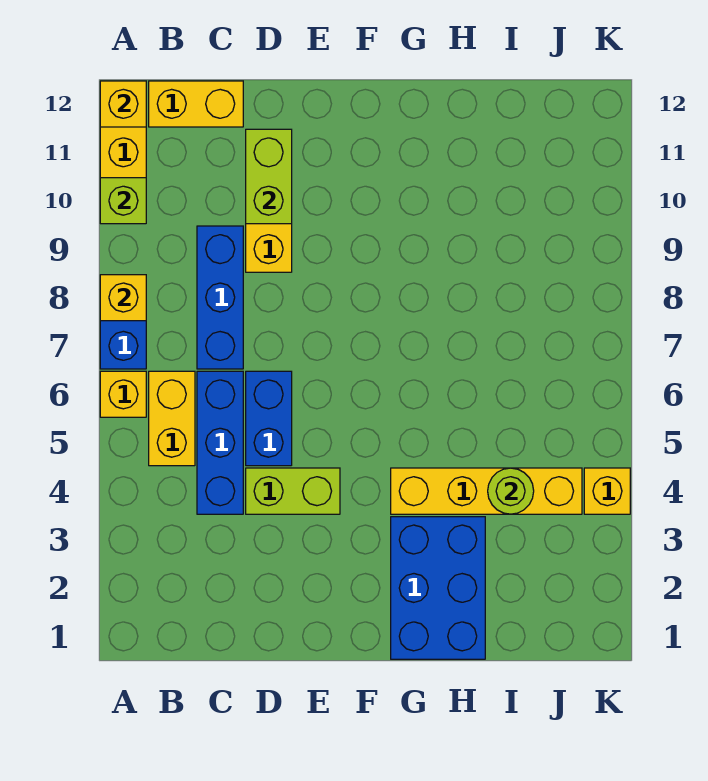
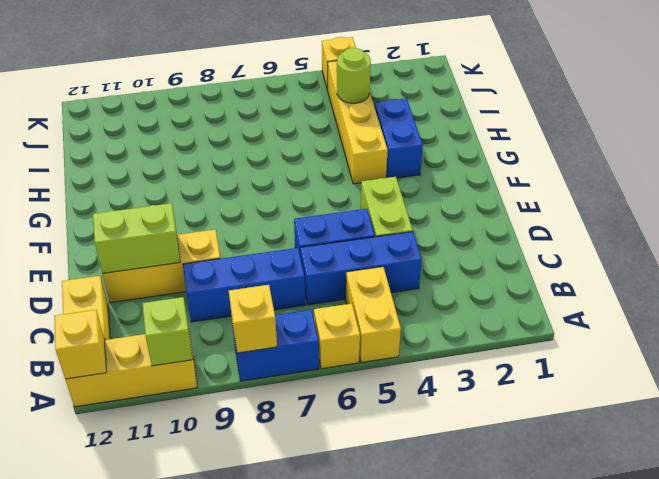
yellow 1x2 brick [149,371,195,466] -> yellow 1x2 brick turned to [346,267,401,363]
blue 2x3 brick [391,517,485,659] -> blue 1x2 brick [374,98,423,178]

